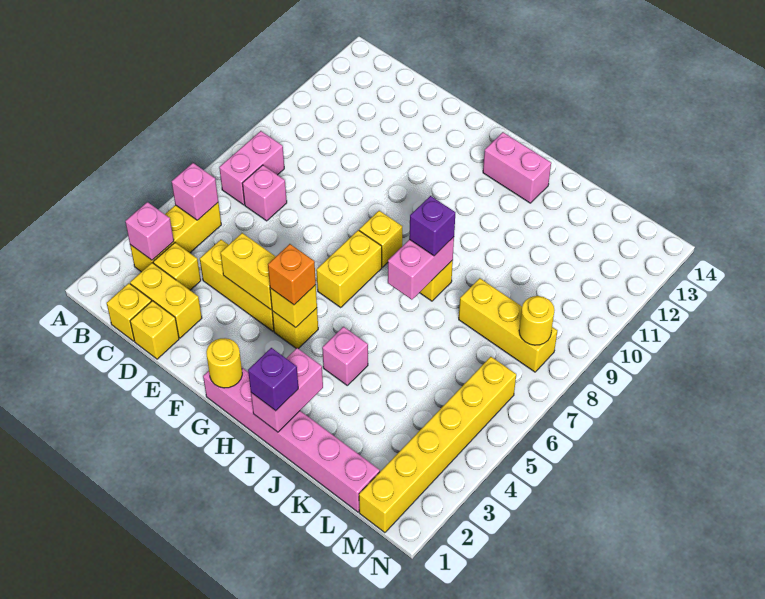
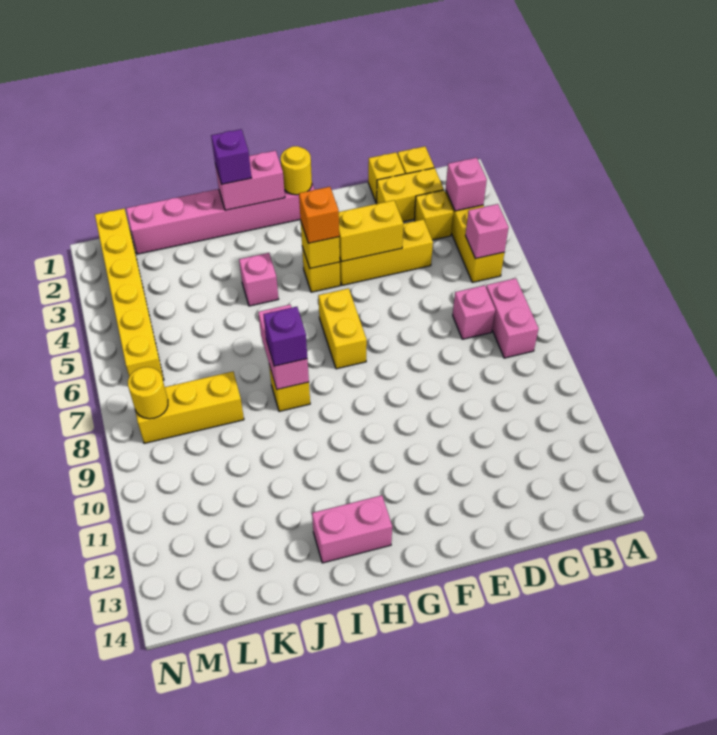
yellow 1x1 brick [359,211,402,267] -> none
pink 1x2 brick [251,348,323,432] -> pink 1x2 brick turned to [215,151,285,210]

